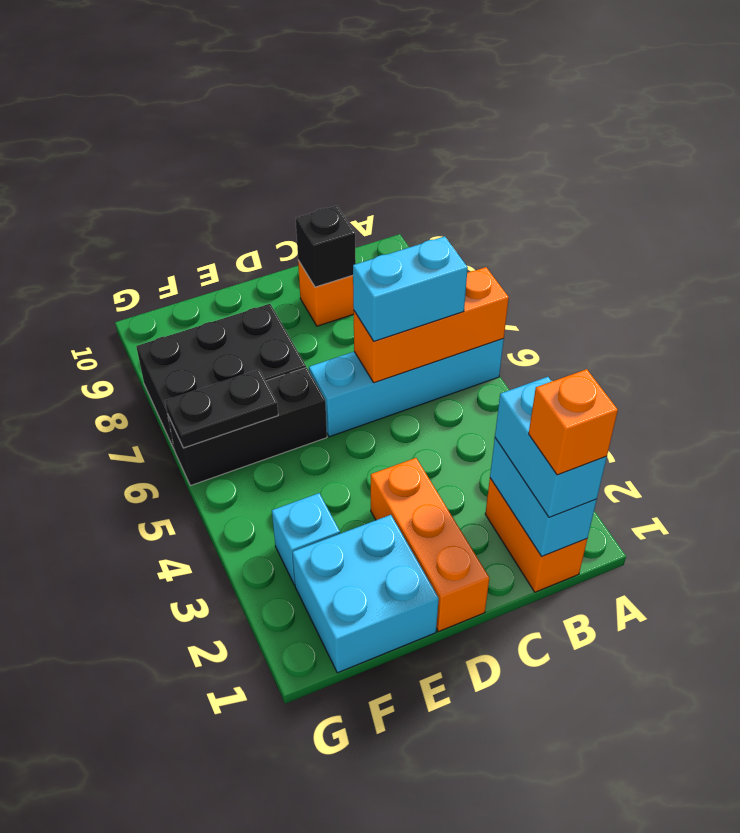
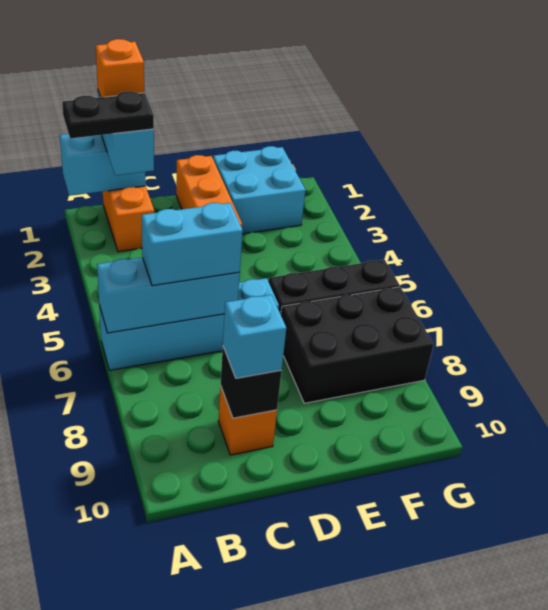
orange 1x3 brick [354,267,509,383] -> cyan 1x3 brick [97,258,240,333]
cyan 1x2 brick [490,438,597,556] -> cyan 1x2 brick turned to [60,134,146,196]
cyan 1x1 brick [272,493,340,585] -> cyan 1x1 brick moved to [223,295,286,378]
black 1x2 plate [165,370,278,448] -> black 1x2 plate moved to [62,91,154,138]

